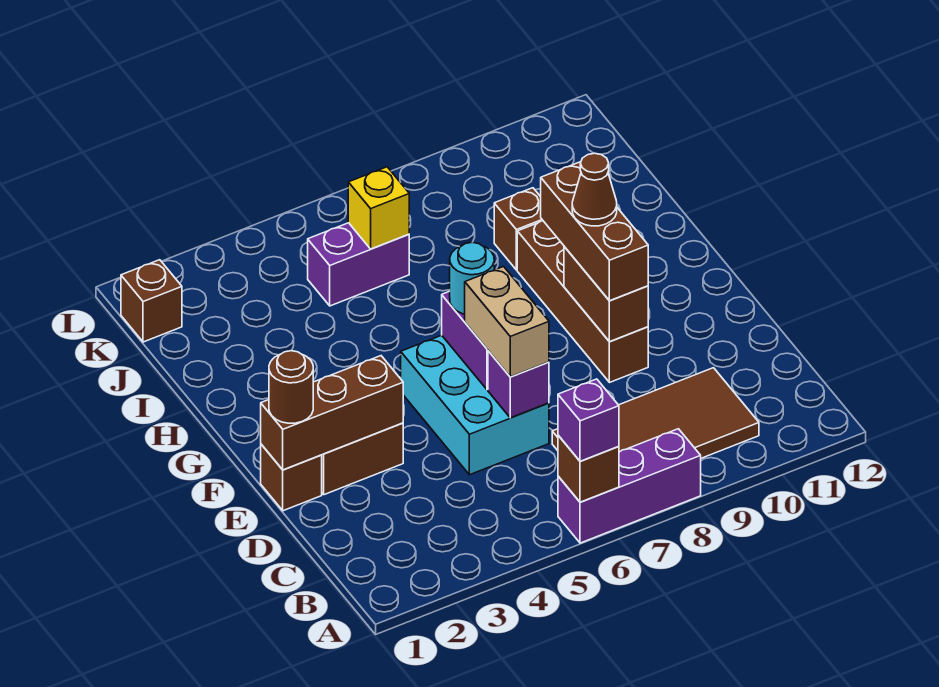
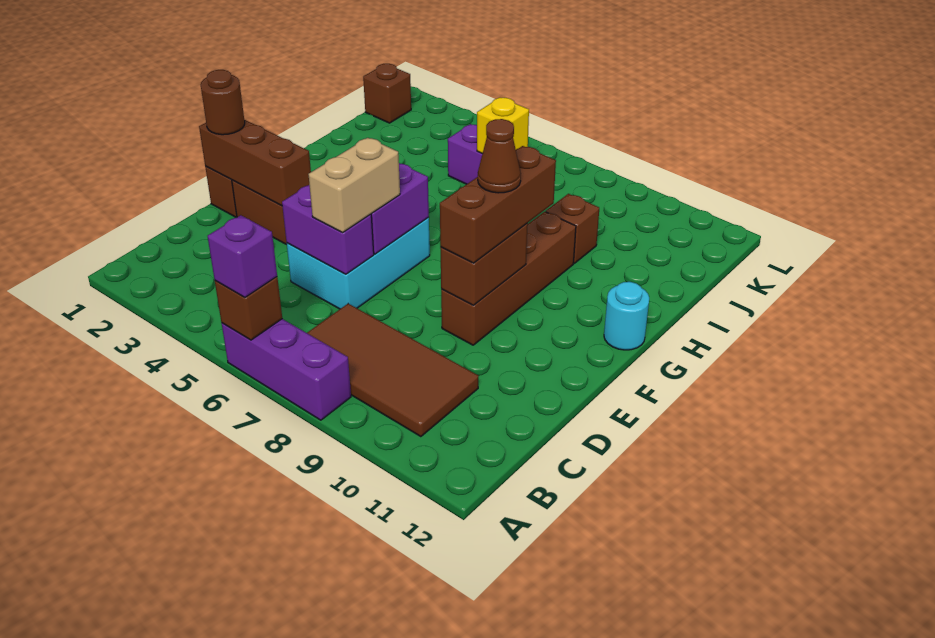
purple 1x1 brick [488,351,549,418] -> purple 1x2 brick [282,185,374,274]
cyan 1x1 round brick [450,242,494,314] -> cyan 1x1 round brick moved to [604,282,649,350]

